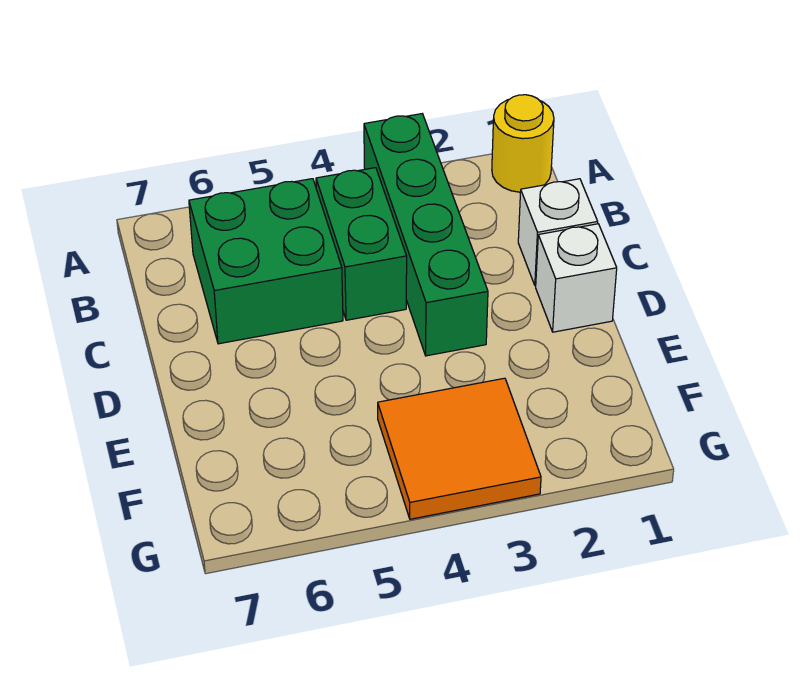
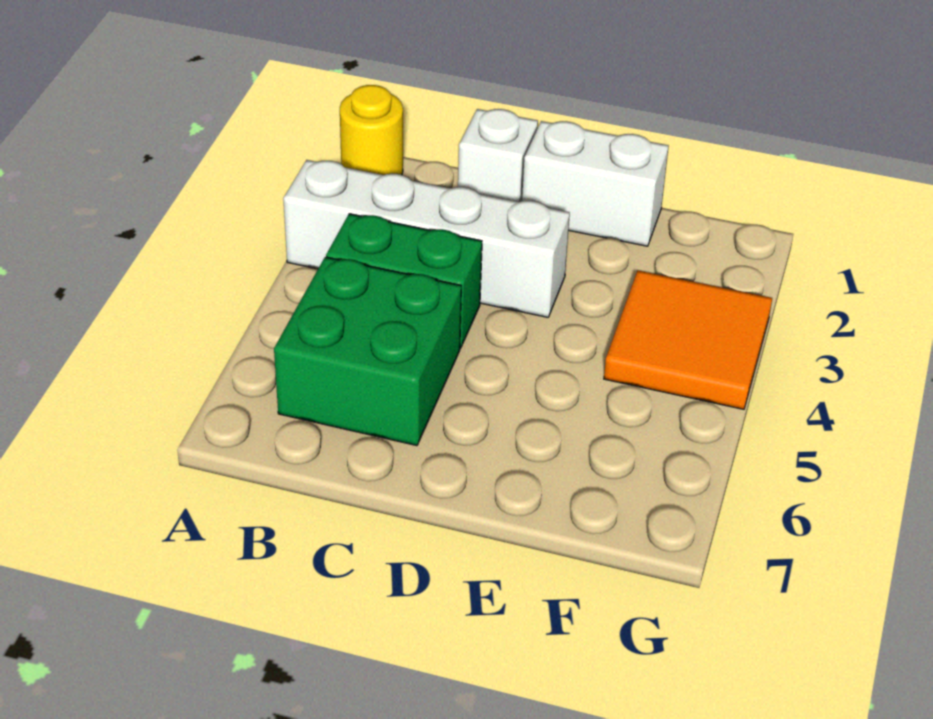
green 1x4 brick [364,114,488,356] -> white 1x4 brick [283,160,570,317]
white 1x1 brick [536,224,617,332] -> white 1x2 brick [522,121,669,246]

